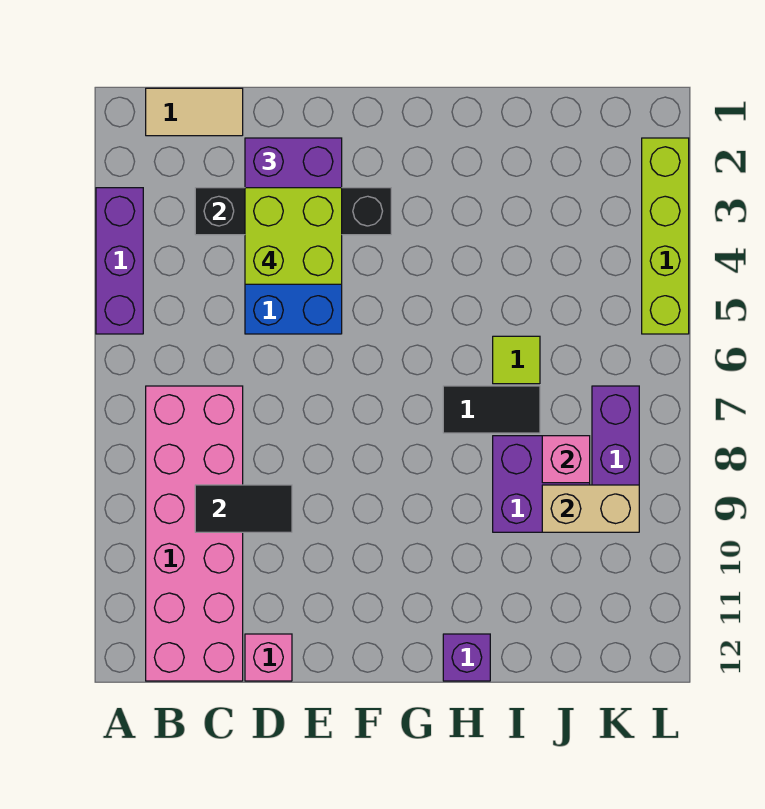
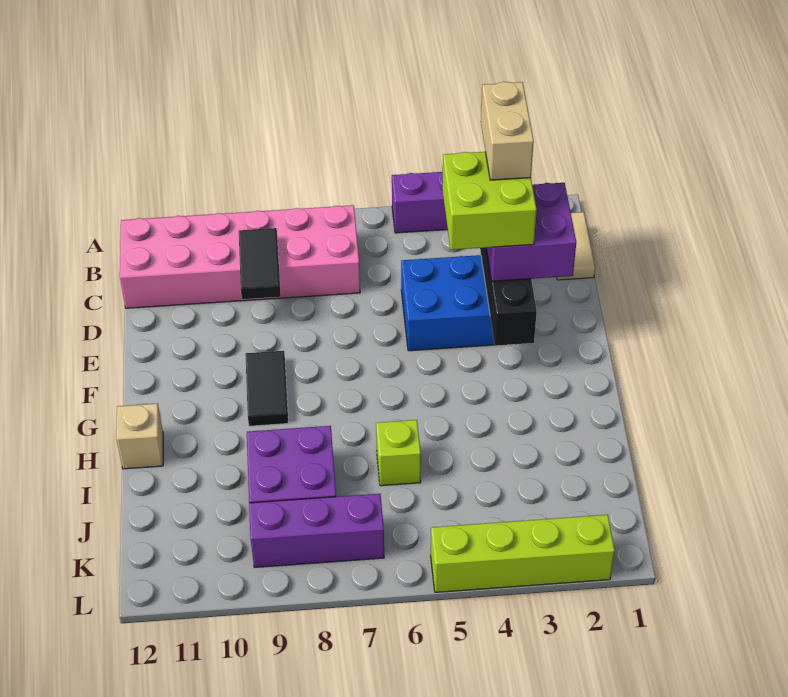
pink 1x1 brick [245,634,292,681] -> none
black 1x2 tile [443,386,540,433] -> black 1x2 tile moved to [245,351,288,426]
purple 1x1 brick [443,634,490,681] -> tan 1x1 brick [116,403,163,469]
lime 1x1 tile [493,336,540,384] -> lime 1x1 brick [376,420,421,486]
pink 1x1 brick [542,436,590,483] -> none
tan 1x2 brick [542,485,639,532] -> tan 1x2 brick moved to [481,82,534,180]

